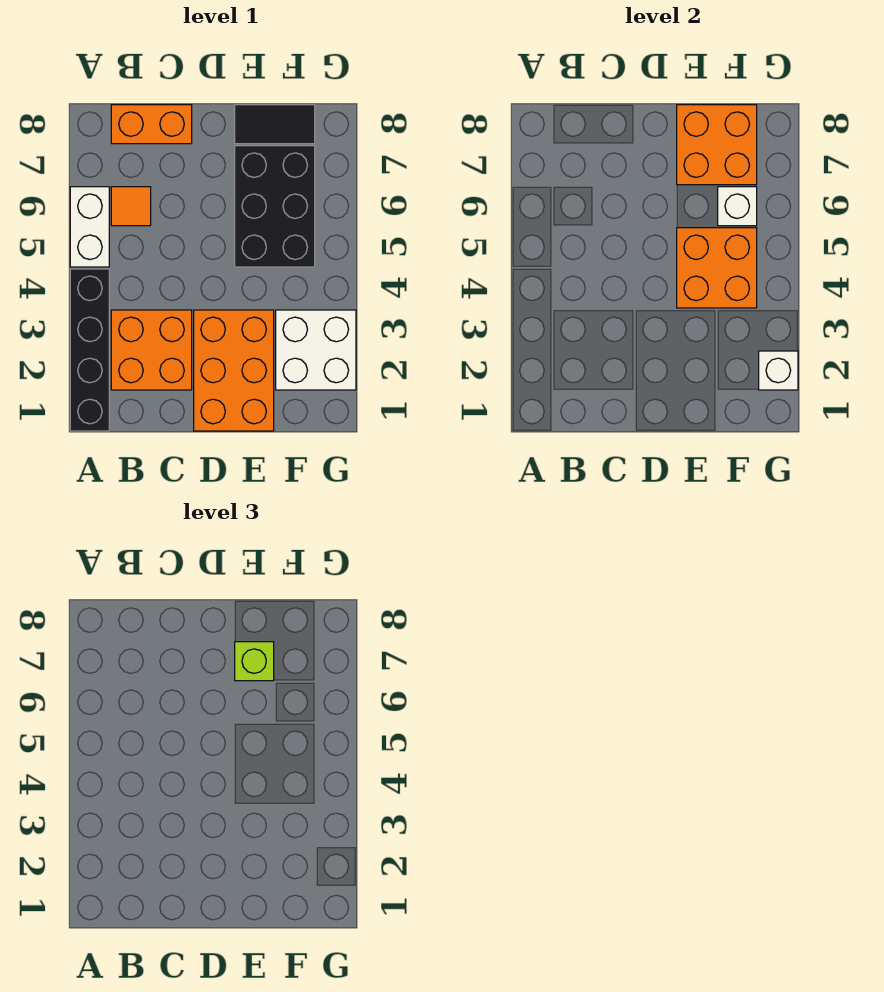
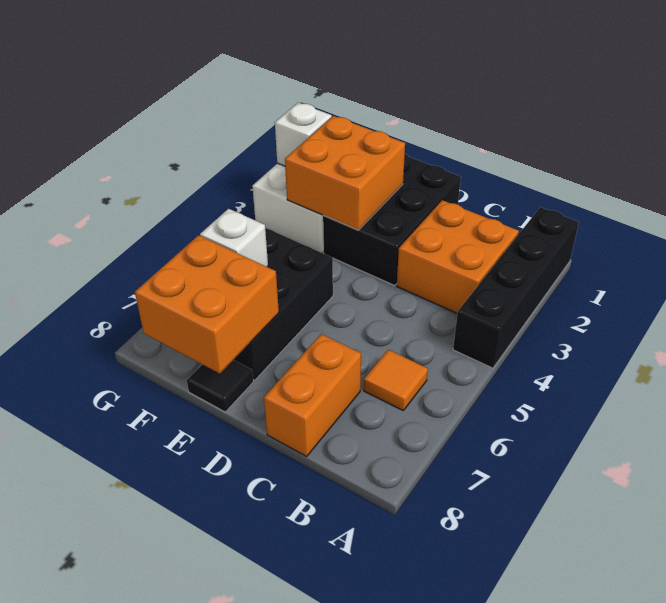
white 1x2 brick [70,187,109,267] -> none
orange 1x2 brick [111,105,192,144] -> orange 1x2 brick turned to [264,334,361,456]
orange 2x3 brick [194,310,274,431] -> black 2x3 brick [323,153,461,286]
orange 2x2 brick [677,228,757,308] -> orange 2x2 brick moved to [285,116,405,230]
lime 1x1 brick [235,642,274,681] -> none
black 1x2 tile [235,105,315,144] -> black 1x1 tile [187,360,253,412]

